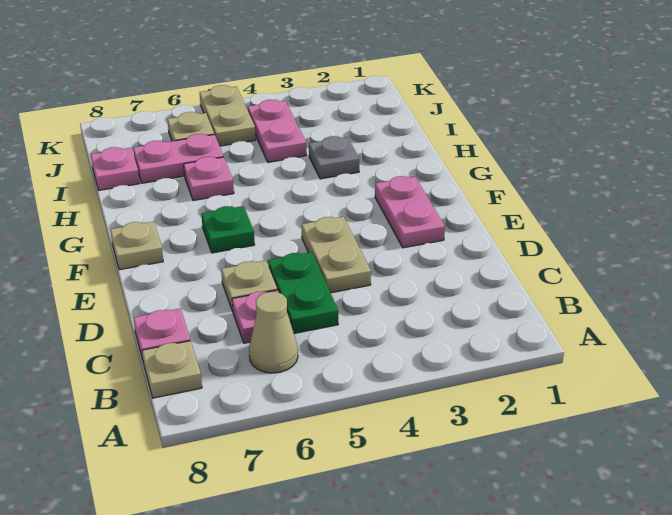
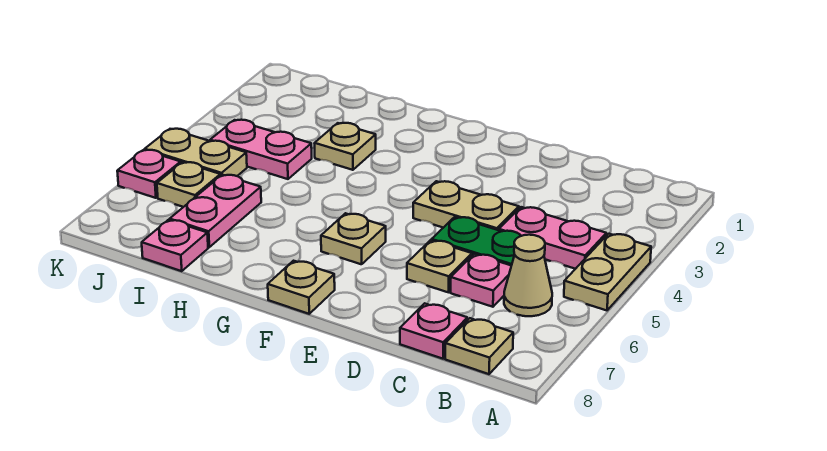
none -> tan 1x2 plate [564,234,651,310]
pink 1x2 plate [375,176,445,248] -> pink 1x2 plate moved to [499,207,606,269]
green 1x1 plate [201,206,255,253] -> tan 1x1 plate [321,213,386,264]
grey 1x1 plate [309,136,359,179] -> tan 1x1 plate [315,123,376,170]
pink 1x1 plate [184,157,234,201] -> pink 1x1 plate moved to [117,150,181,198]

